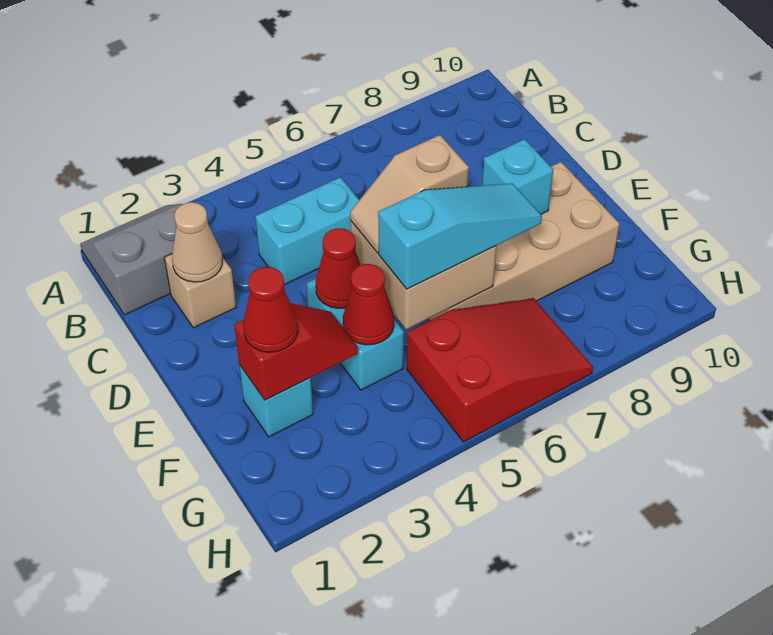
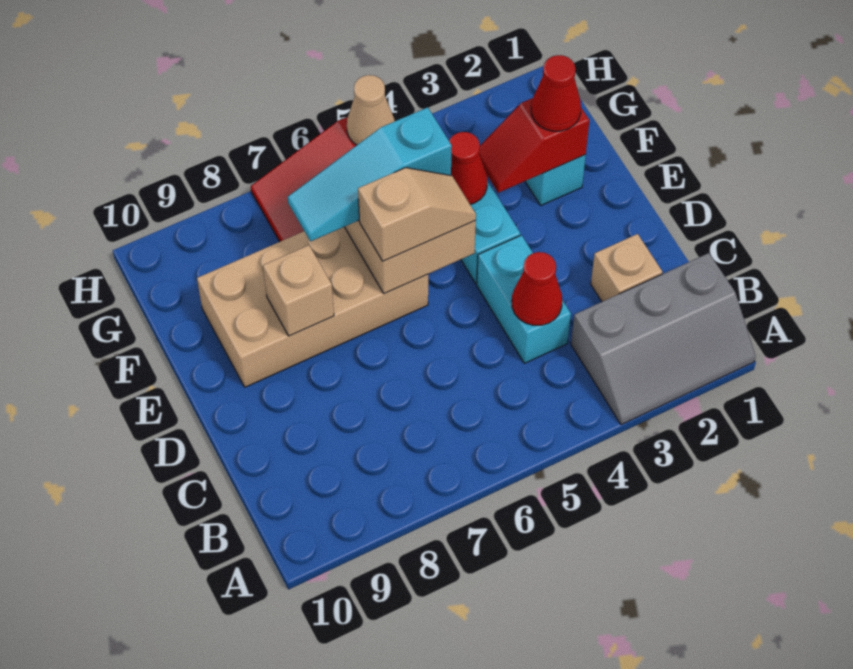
grey 2x2 slope [80,204,182,315] -> grey 2x3 slope [571,253,756,425]
tan 1x1 cone [172,202,222,282] -> tan 1x1 cone moved to [347,75,395,145]
cyan 1x2 brick [255,177,359,285] -> cyan 1x2 brick turned to [477,235,571,363]
red 1x1 cone [315,228,361,309] -> red 1x1 cone moved to [512,252,562,325]
cyan 1x1 brick [482,139,553,214] -> tan 1x1 brick [263,245,334,336]

